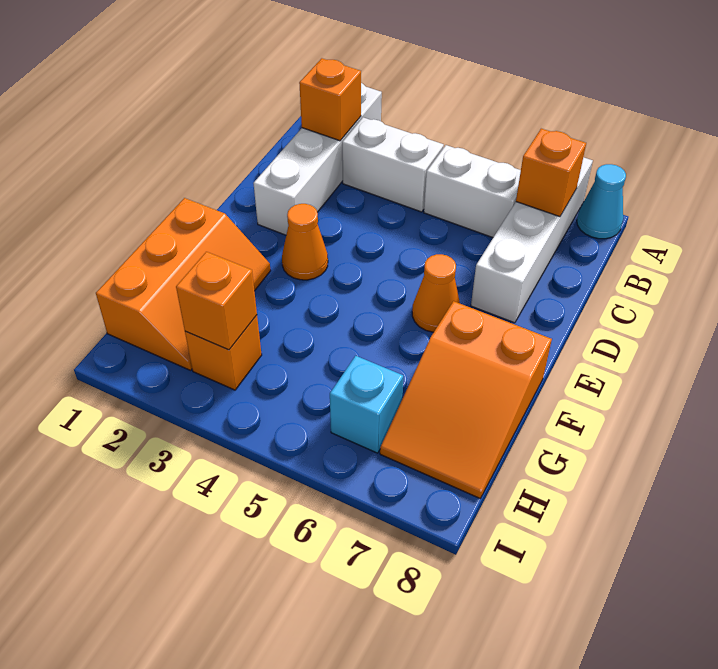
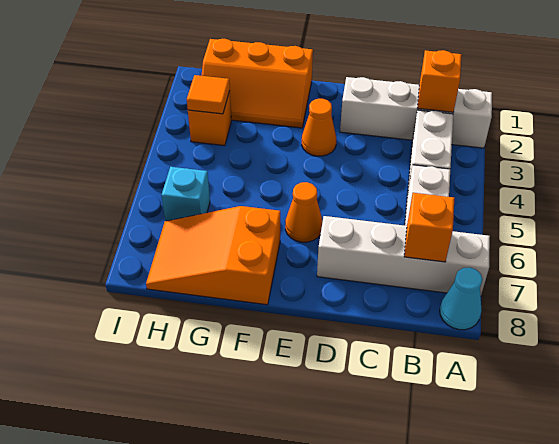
orange 1x1 brick [176,252,257,350] -> orange 1x1 tile [187,75,230,114]

